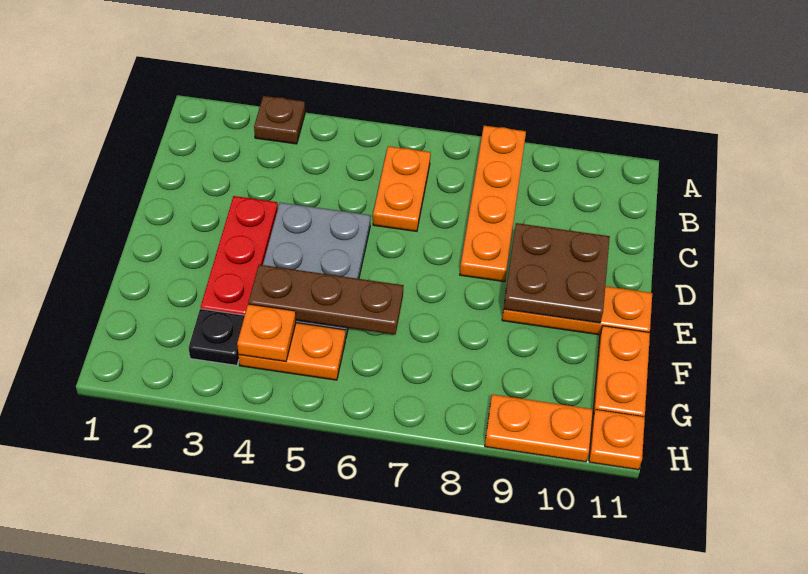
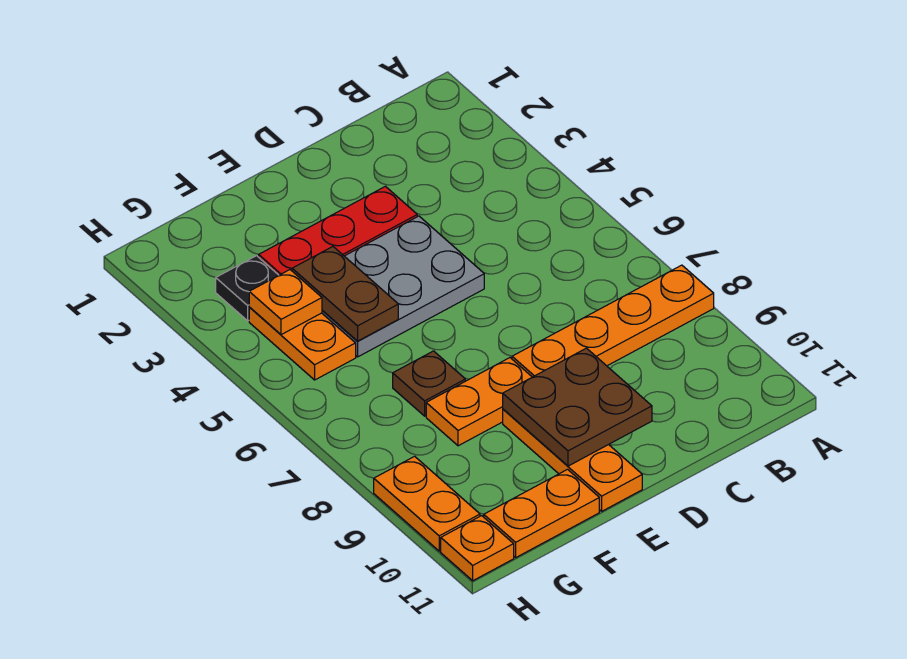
brown 1x1 plate [254,96,305,144] -> brown 1x1 plate moved to [393,351,465,416]
orange 1x2 plate [373,146,431,231] -> orange 1x2 plate moved to [426,358,532,446]
brown 1x3 plate [248,265,404,335] -> brown 1x2 plate [292,247,398,341]

